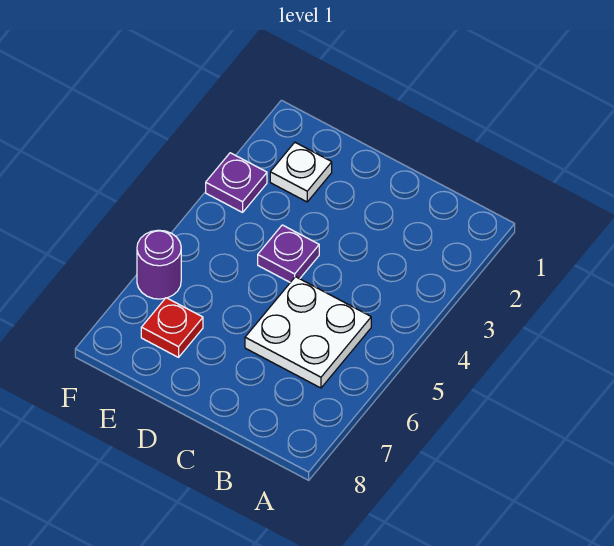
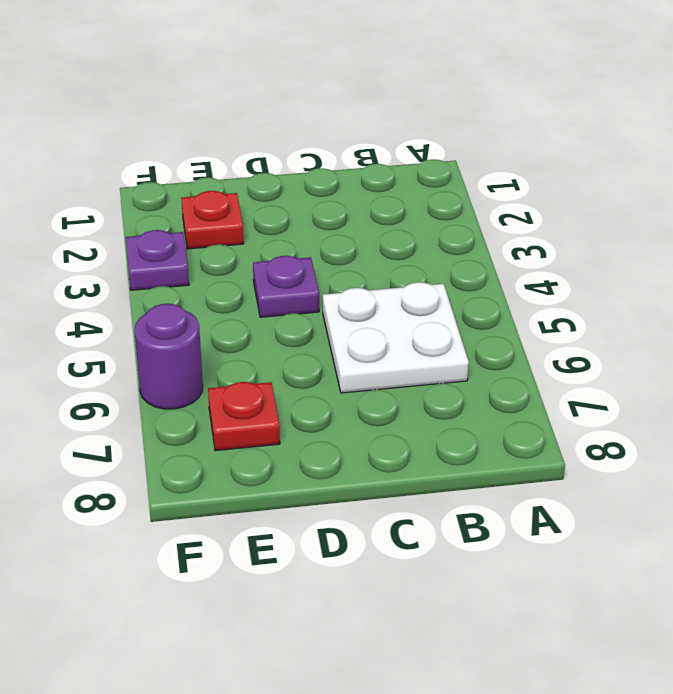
white 1x1 plate [270,142,332,202] -> red 1x1 plate [181,191,244,249]

